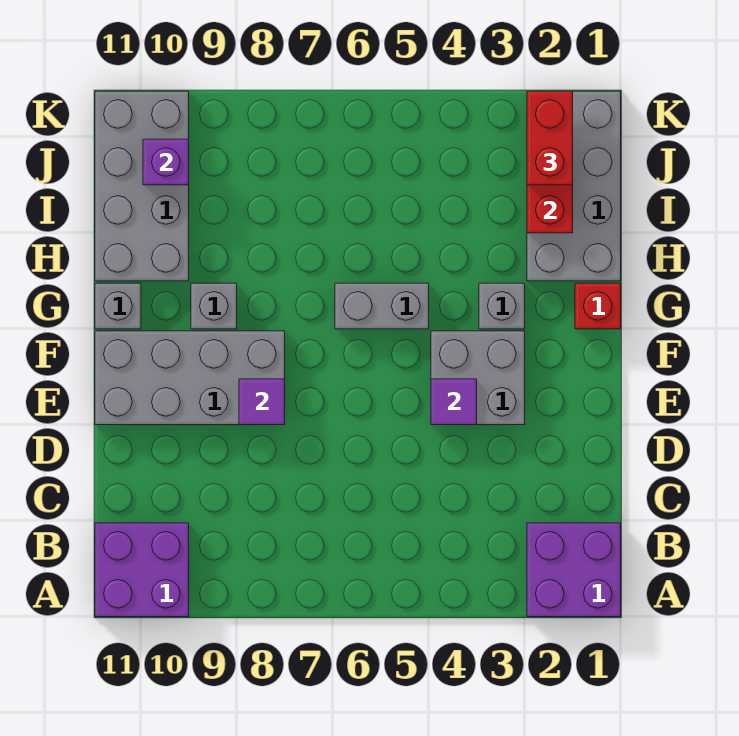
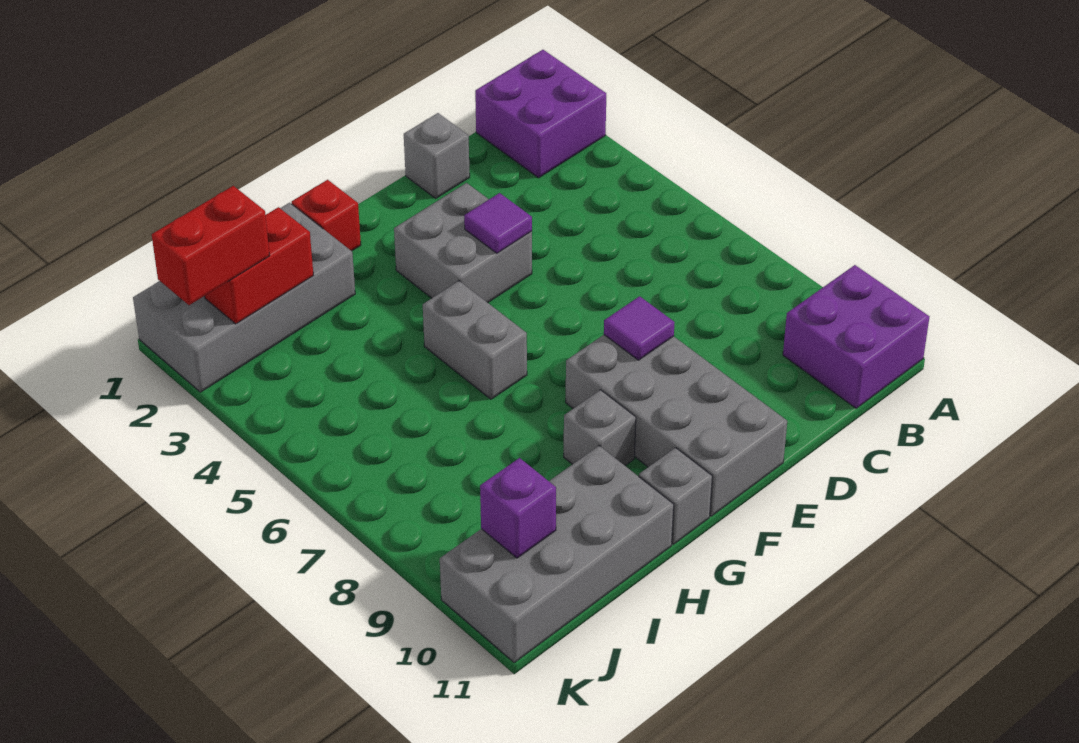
grey 1x1 brick [479,283,525,329] -> grey 1x1 brick moved to [404,113,470,198]

